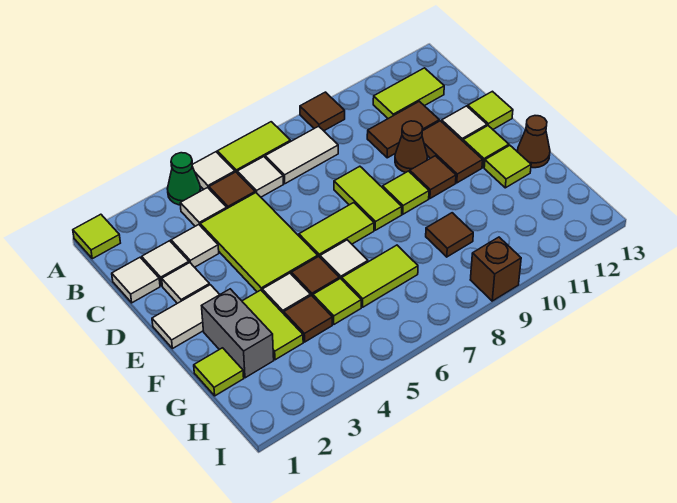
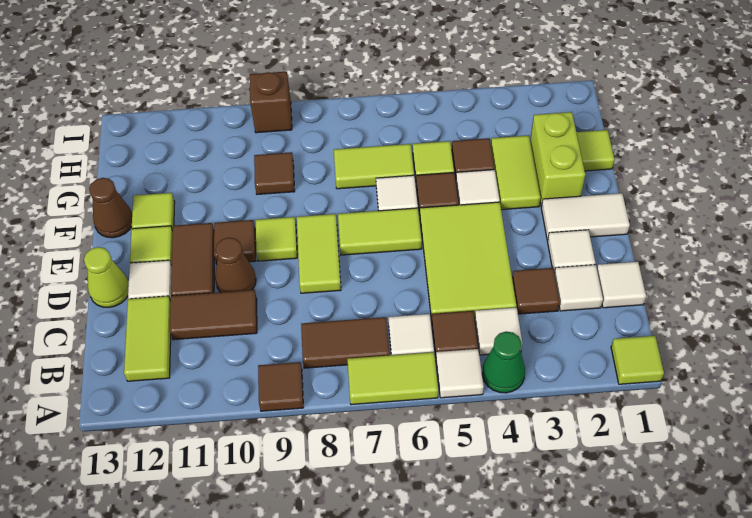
white 1x2 tile [265,126,338,184] -> brown 1x2 tile [301,317,390,368]
lime 1x2 tile [373,68,444,118] -> lime 1x2 tile turned to [124,296,171,381]
white 1x1 tile [171,225,219,267] -> brown 1x1 tile [512,268,560,314]
lime 1x1 tile [468,91,513,129] -> lime 1x1 cone [84,247,129,307]
grey 1x2 brick [202,289,274,378] -> lime 1x2 brick [530,112,585,207]

